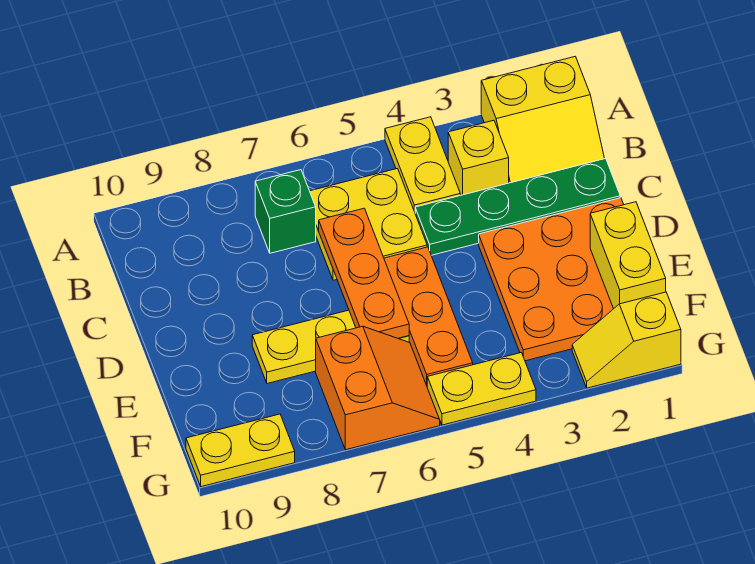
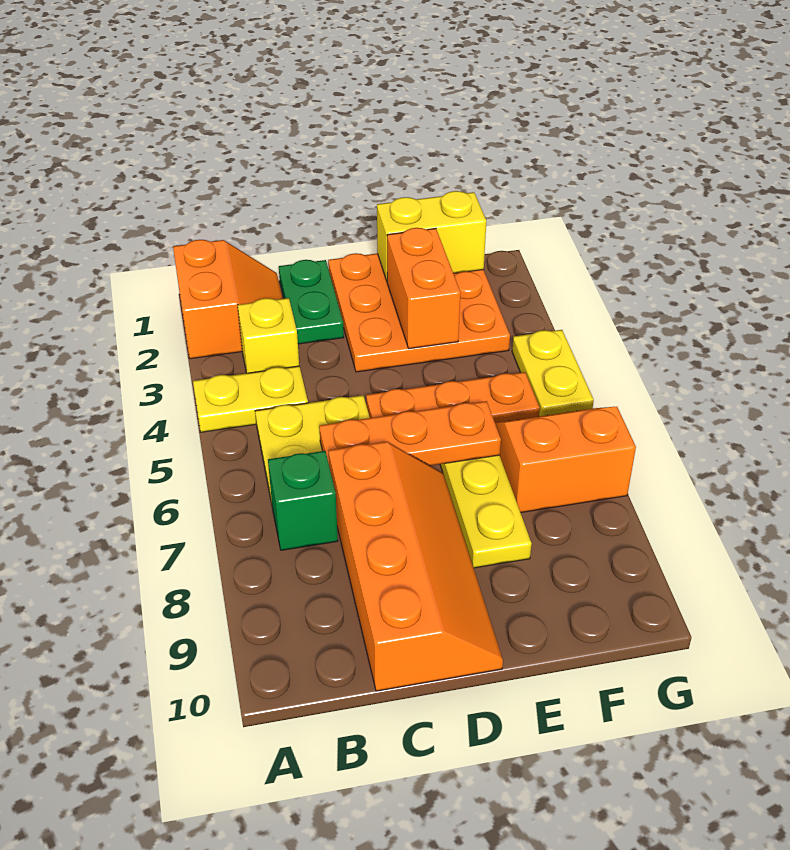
yellow 2x2 slope [481,56,605,183] -> orange 2x2 slope [173,240,283,359]
green 1x4 plate [415,159,620,255] -> green 1x2 plate [279,260,344,344]
none -> orange 2x4 slope [329,442,503,691]
none -> orange 1x2 brick [387,228,461,349]
yellow 1x2 slope [572,292,681,388] -> none
yellow 1x2 plate [186,414,295,487] -> none

